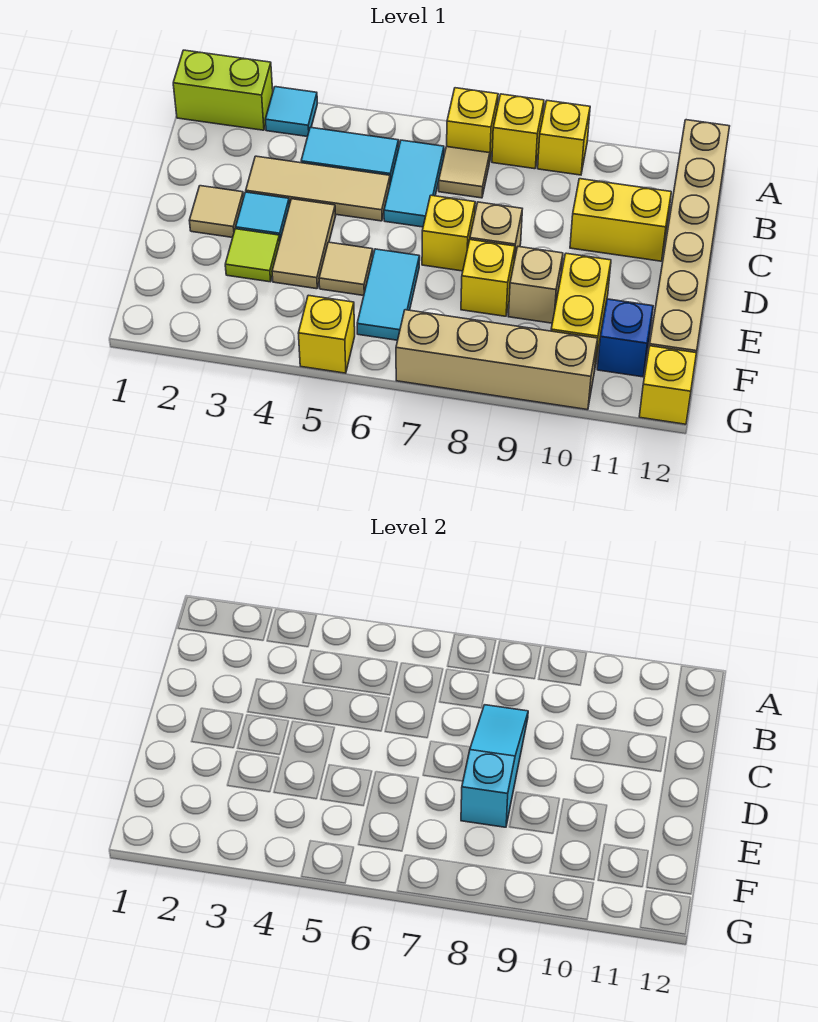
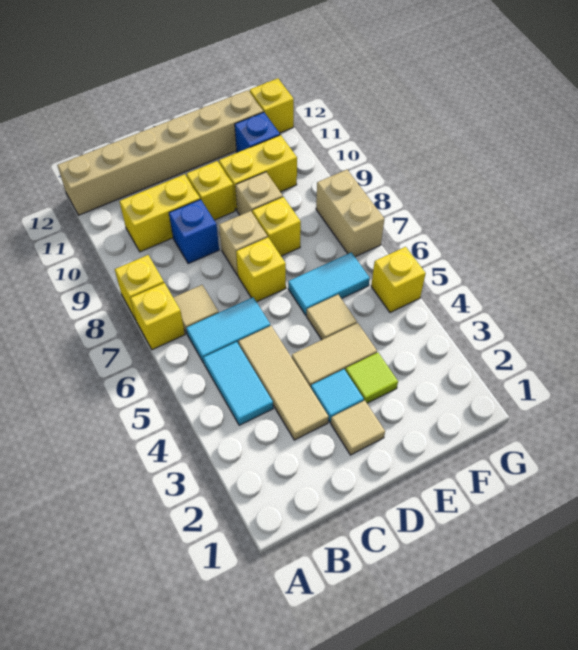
lime 1x2 brick [173,50,273,130] -> none
cyan 1x1 tile [265,87,317,137] -> none
yellow 1x1 brick [538,101,590,175] -> yellow 1x1 brick moved to [187,161,235,220]
cyan 1x3 slope [461,705,528,827] -> none
none -> blue 1x1 brick [169,199,219,264]
yellow 1x2 brick [570,179,671,261] -> yellow 1x2 brick turned to [119,174,200,252]
tan 1x4 brick [396,310,598,410] -> tan 1x2 brick [316,170,384,257]

